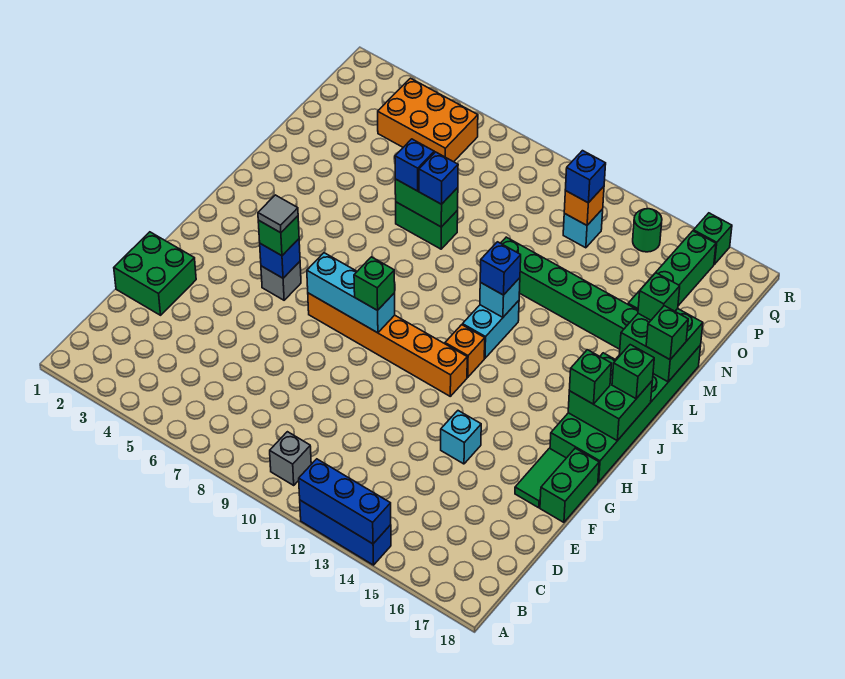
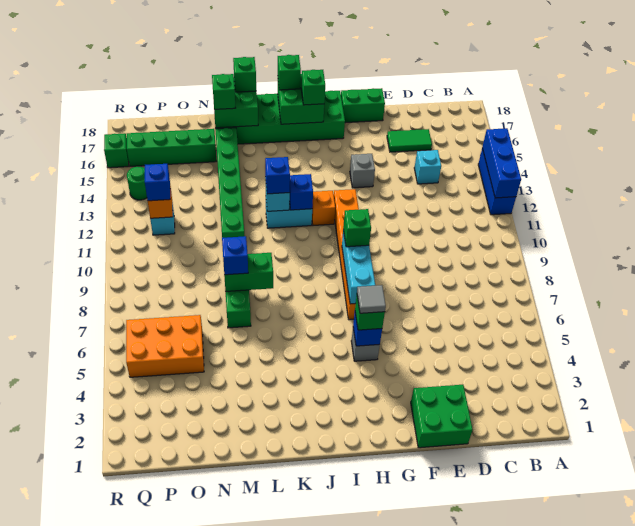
grey 1x1 brick [270,432,311,485] -> grey 1x1 brick moved to [350,154,375,188]
cyan 1x1 brick [441,411,481,464] -> cyan 1x1 brick moved to [414,150,441,184]
green 1x2 tile [515,448,566,508] -> green 1x2 tile moved to [387,129,432,152]
green 1x2 brick [395,179,458,227] -> green 1x2 brick turned to [224,253,273,291]
blue 1x1 brick [395,139,434,191] -> blue 1x1 brick moved to [289,174,313,210]
orange 2x3 brick [378,78,478,162] -> orange 2x3 brick turned to [126,315,204,377]

